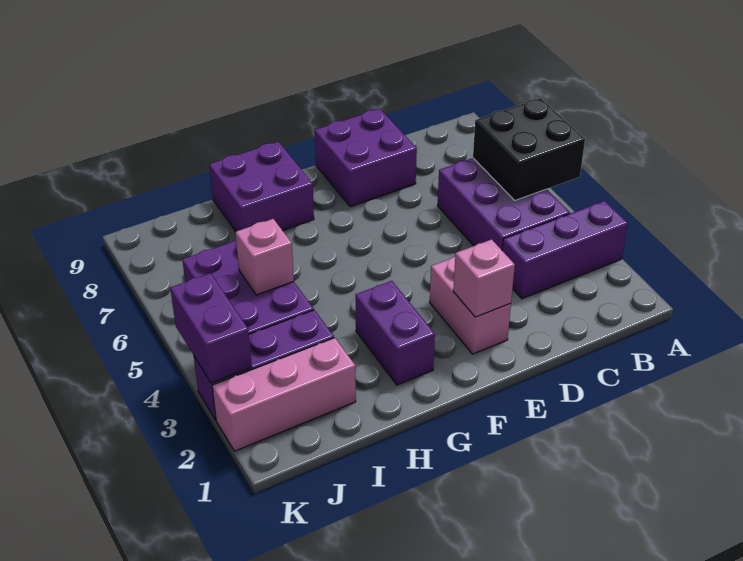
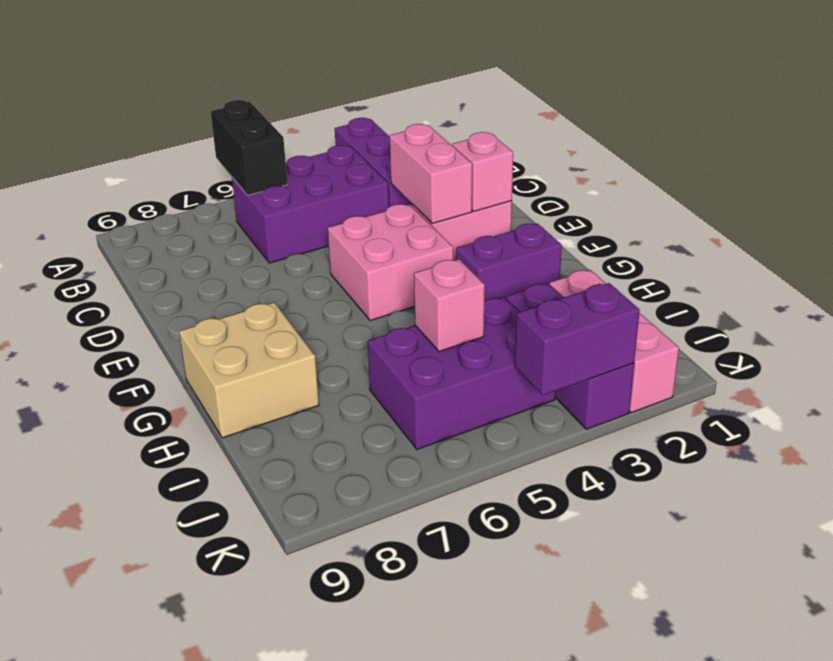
black 2x2 brick [473,98,585,200] -> black 1x2 brick [211,100,287,195]
none -> pink 1x2 brick [390,124,472,223]
purple 2x2 brick [315,109,417,207] -> none
none -> pink 2x2 brick [328,204,453,321]
purple 2x2 brick [209,142,314,231] -> tan 2x2 brick [179,303,319,438]

